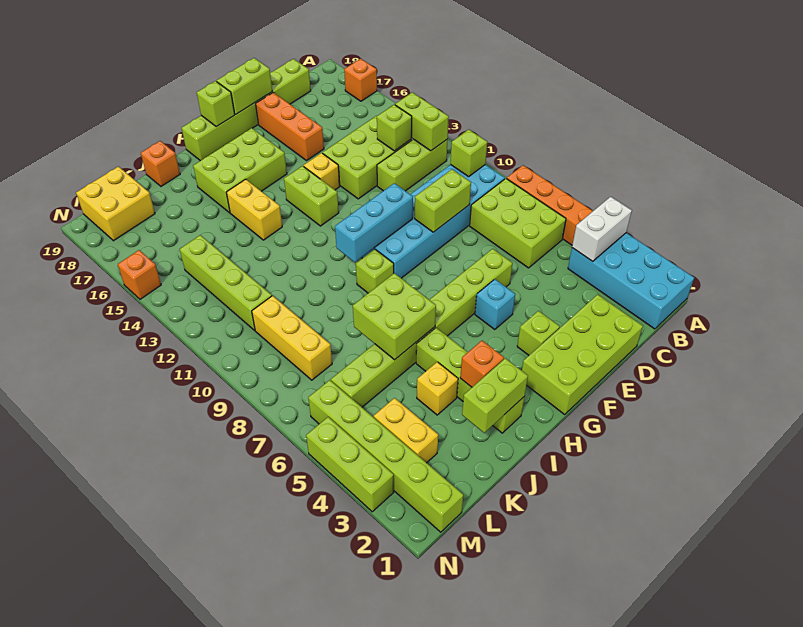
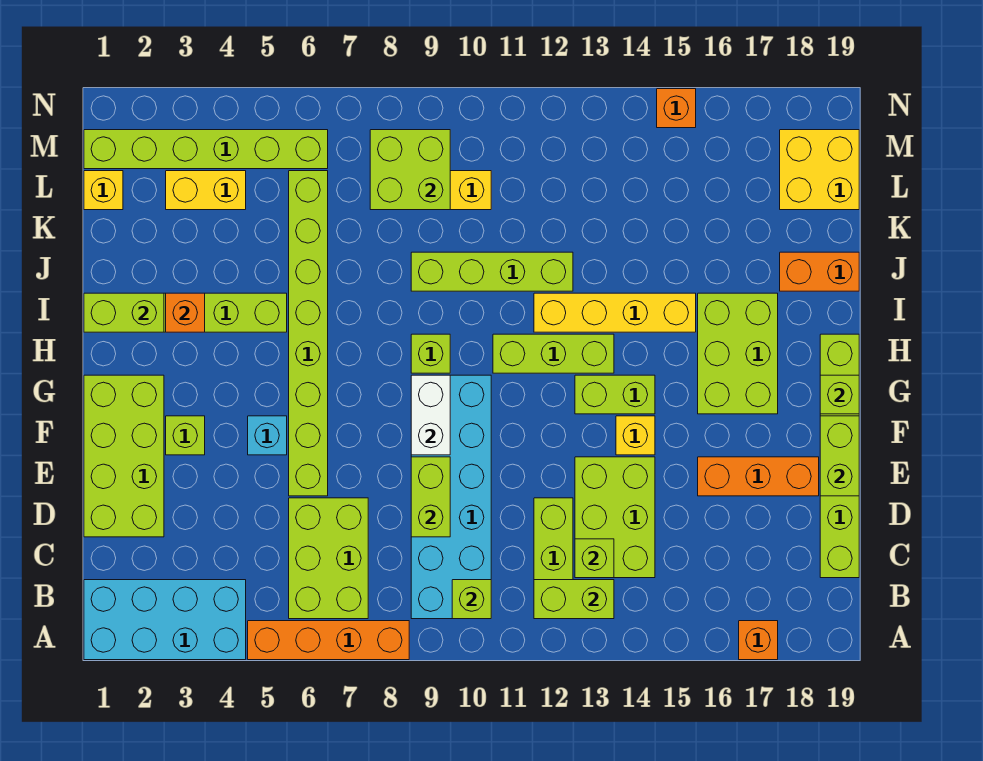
white 1x2 brick [572,197,632,261] -> white 1x2 brick moved to [411,375,450,455]
lime 2x3 brick [470,179,566,268] -> lime 2x3 brick turned to [289,498,368,619]
cyan 1x3 brick [335,183,413,262] -> none
lime 1x2 brick [462,358,528,433] -> lime 1x2 brick turned to [84,293,164,332]
lime 2x2 brick [353,273,436,360] -> lime 2x2 brick moved to [370,130,450,210]
yellow 1x2 brick [226,179,282,240] -> yellow 1x4 brick [534,293,696,332]
yellow 1x1 brick [417,362,458,415] -> yellow 1x1 brick moved to [84,171,123,210]
orange 1x1 brick [141,141,180,186] -> orange 1x2 brick [780,252,859,291]
lime 1x4 brick [180,235,272,330] -> lime 1x4 brick moved to [411,252,573,291]
lime 1x3 brick [306,417,394,512] -> lime 1x3 brick moved to [493,334,614,373]

